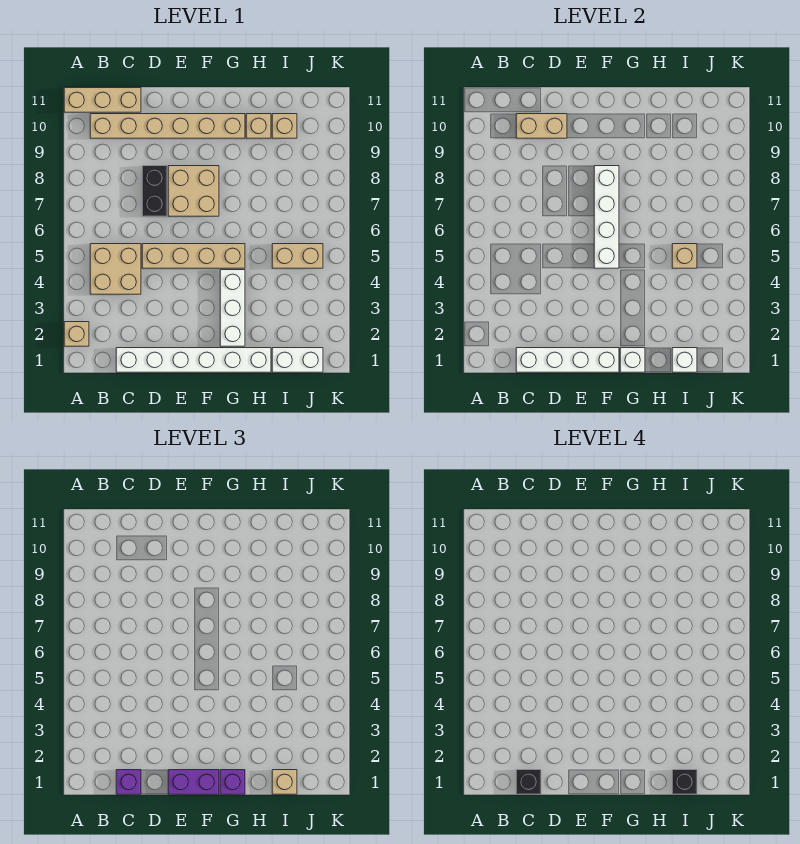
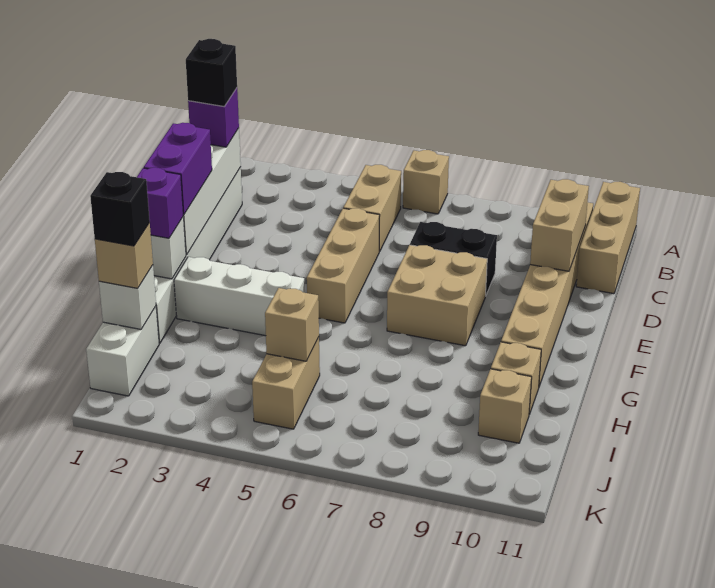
tan 1x1 brick [64,322,89,346] -> tan 1x1 brick moved to [403,150,449,214]
tan 2x2 brick [90,244,141,294] -> tan 1x2 brick [343,165,401,251]
tan 1x4 brick [142,244,245,268] -> tan 1x3 brick [307,208,380,323]
white 1x4 brick [594,166,619,268] -> none

